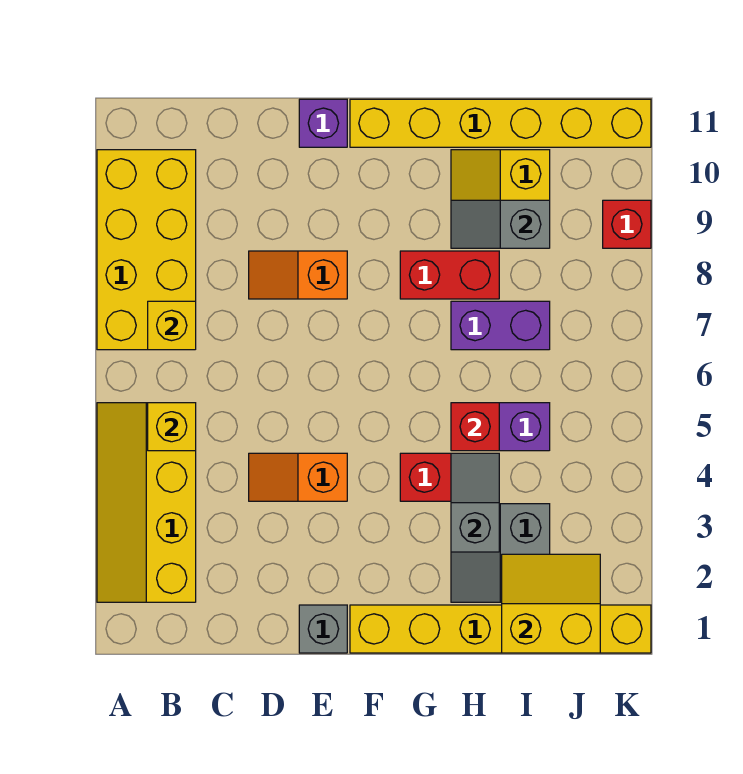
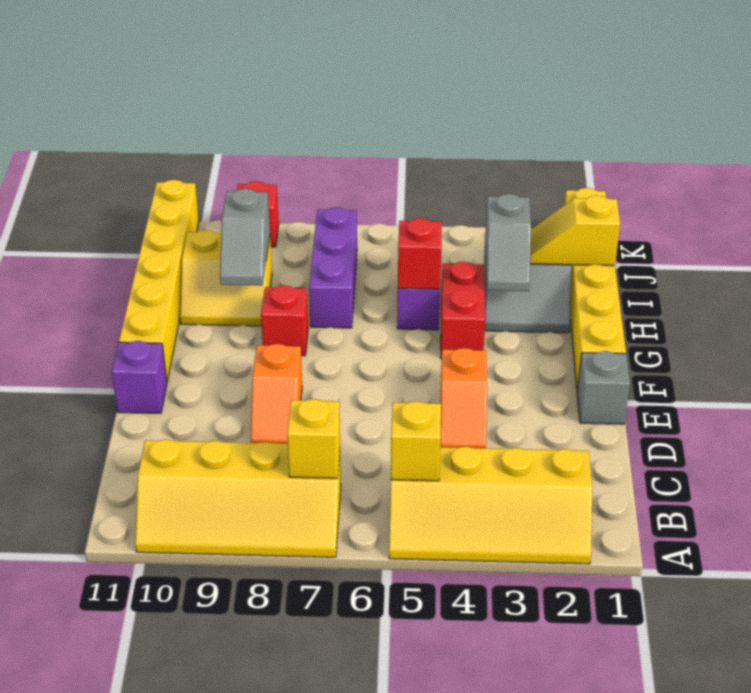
yellow 2x4 brick [97,150,196,350] -> yellow 2x4 slope [135,439,341,557]
red 1x2 brick [400,251,499,299] -> red 1x1 brick [261,285,308,356]
grey 1x2 slope [451,453,499,552] -> grey 1x2 slope turned to [485,194,531,291]
purple 1x2 brick [451,301,550,350] -> purple 1x3 brick [309,207,357,328]
yellow 2x2 slope [502,554,600,653] -> yellow 1x2 slope [530,195,620,266]

